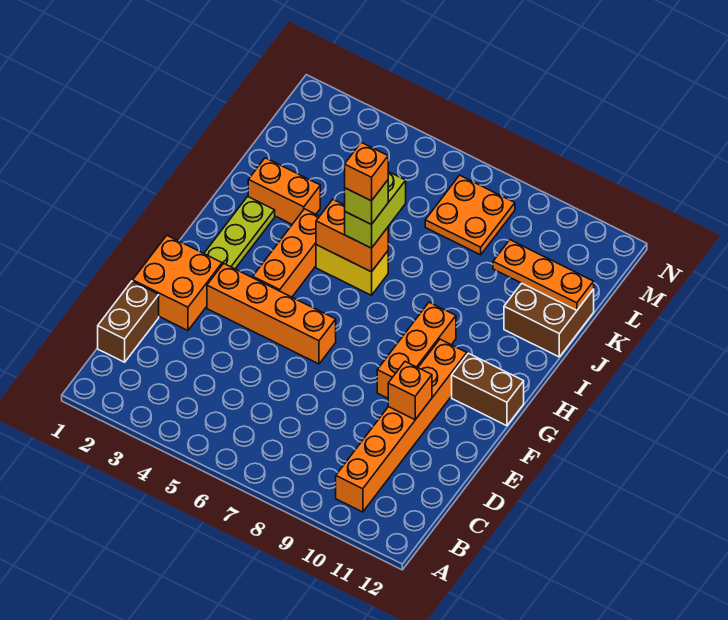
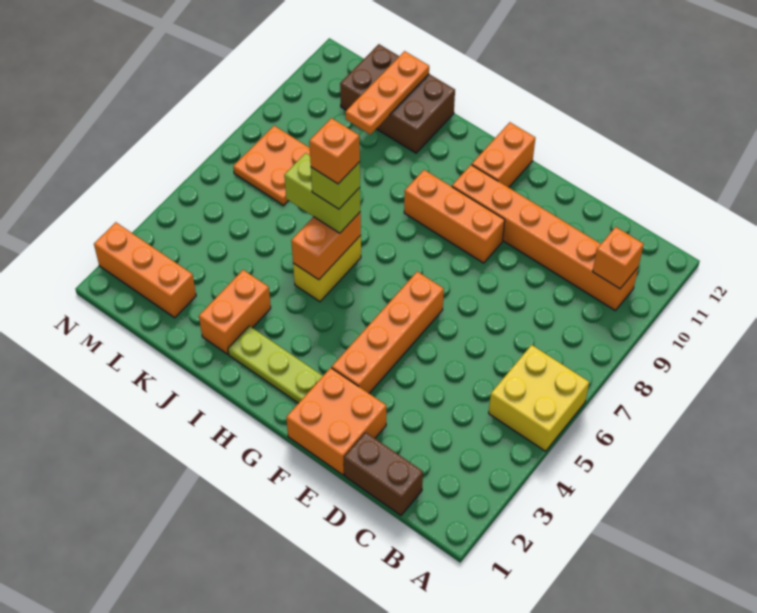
none -> yellow 2x2 brick [489,345,589,451]
orange 1x1 brick [388,362,432,420] -> orange 1x1 brick moved to [593,227,644,289]
orange 1x3 brick [253,209,320,297] -> orange 1x3 brick moved to [94,222,196,318]
brown 1x2 brick [452,353,524,426] -> orange 1x2 brick [472,122,535,187]
brown 2x2 brick [504,283,594,357] -> brown 2x3 brick [340,44,455,153]

